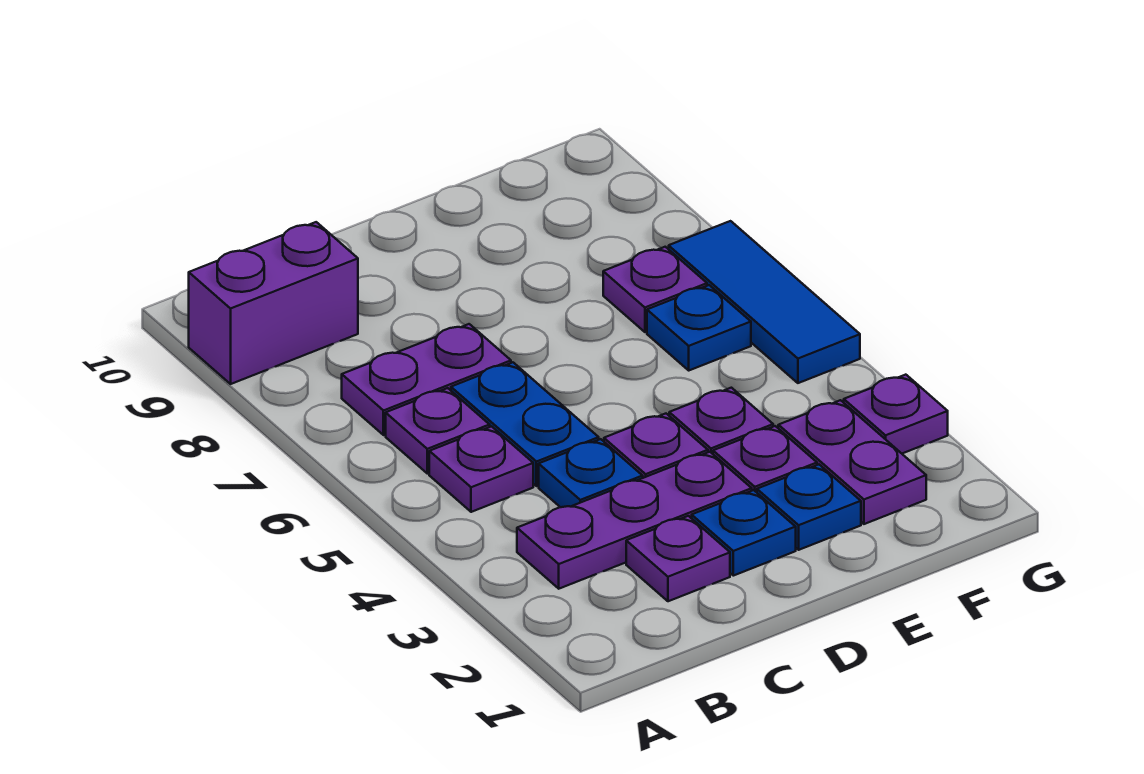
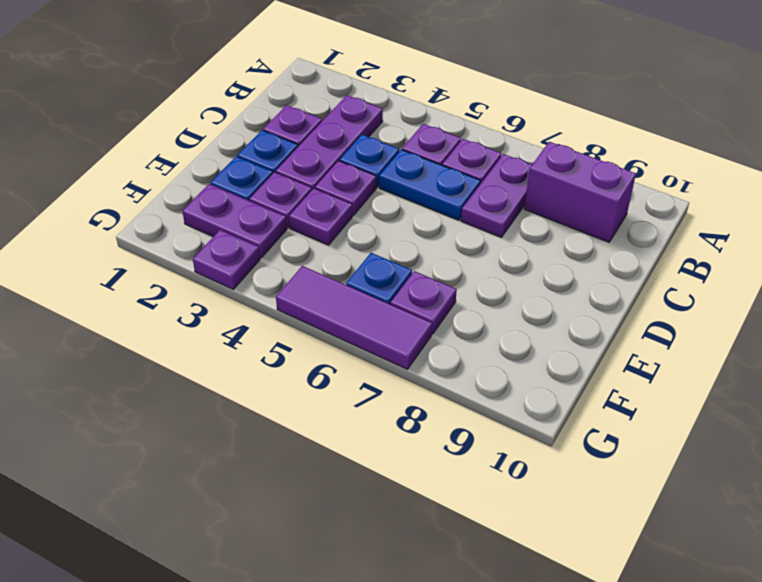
purple 1x2 brick [189,222,358,384] -> purple 1x2 brick turned to [524,142,636,242]
blue 1x3 tile [669,221,860,383] -> purple 1x3 tile [276,266,432,369]

